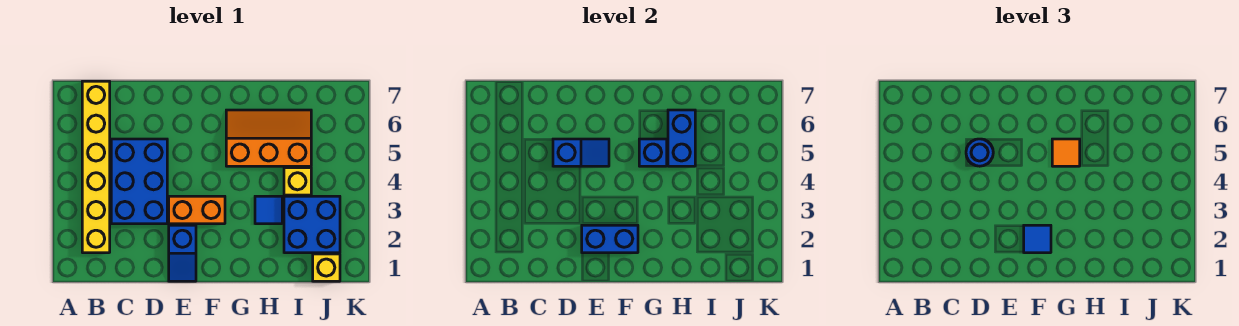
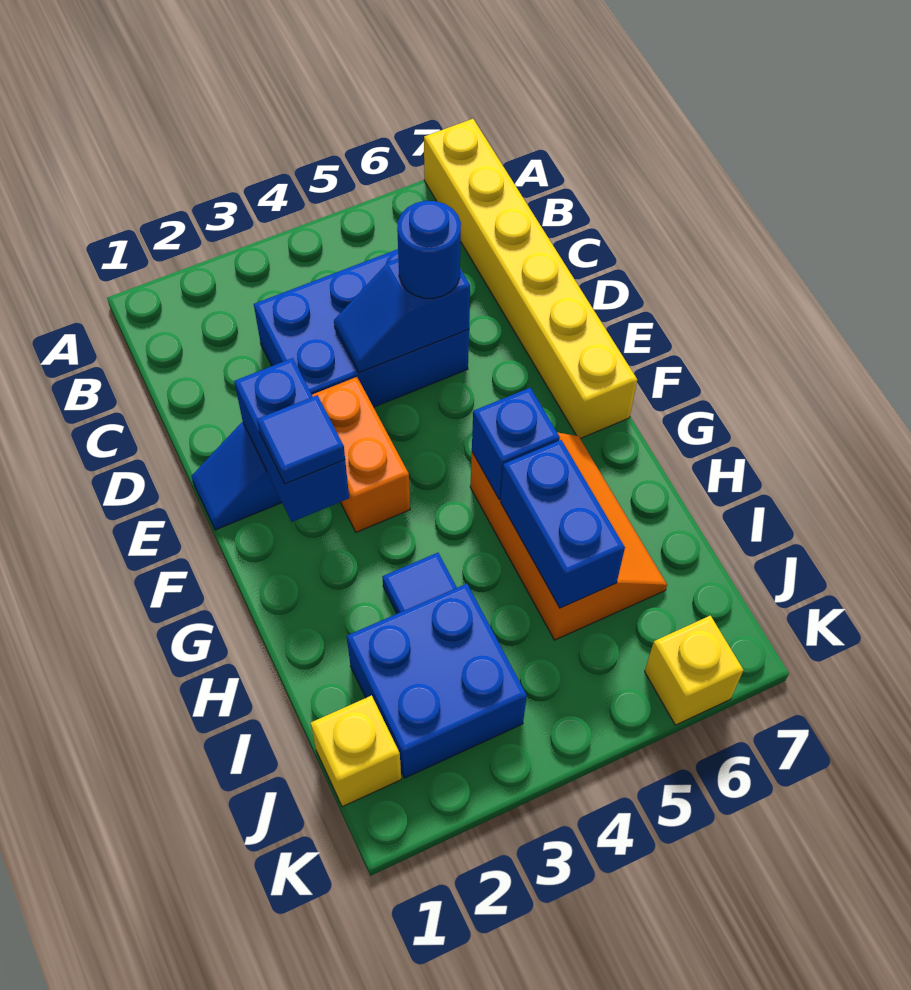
yellow 1x6 brick [82,81,110,253] -> yellow 1x6 brick turned to [424,119,637,439]
blue 1x2 slope [553,139,609,166] -> blue 1x2 slope turned to [334,259,470,373]
orange 1x1 tile [1052,139,1080,166] -> none
blue 1x2 brick [668,110,695,166] -> blue 1x2 brick turned to [501,440,625,608]
yellow 1x1 brick [284,168,311,195] -> yellow 1x1 brick moved to [645,616,743,725]

